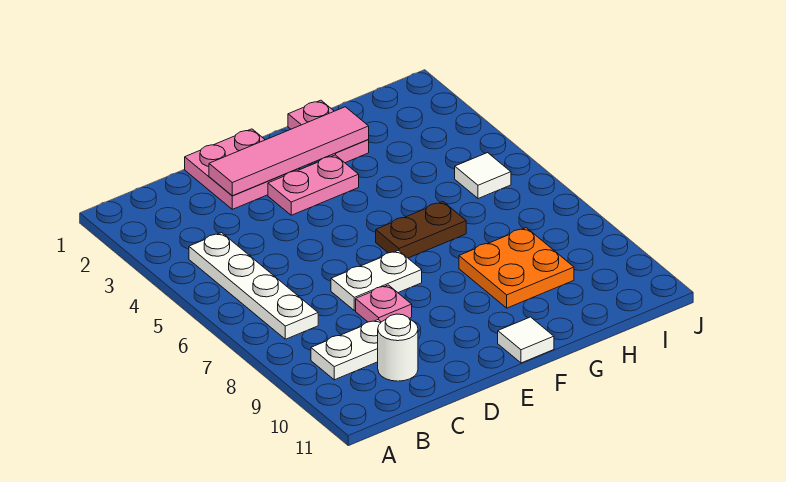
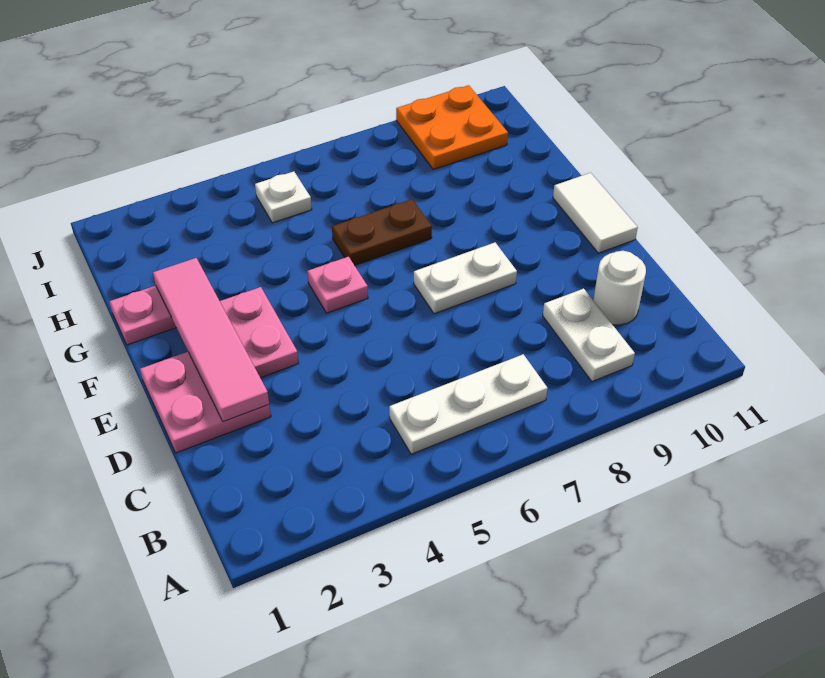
white 1x4 plate [189,233,318,339] -> white 1x3 plate [389,354,548,454]
white 1x2 plate [331,250,422,311] -> white 1x2 plate turned to [414,243,517,314]
pink 1x1 plate [356,285,412,322] -> pink 1x1 plate moved to [307,257,368,313]
brown 1x2 plate [376,202,466,258] -> brown 1x2 plate turned to [332,199,432,265]
white 1x1 tile [498,317,554,363] -> white 1x2 tile [553,173,638,253]
orange 2x2 plate [459,228,574,308] -> orange 2x2 plate moved to [396,85,508,169]
white 1x1 tile [455,153,511,199] -> white 1x1 plate [255,171,312,223]

